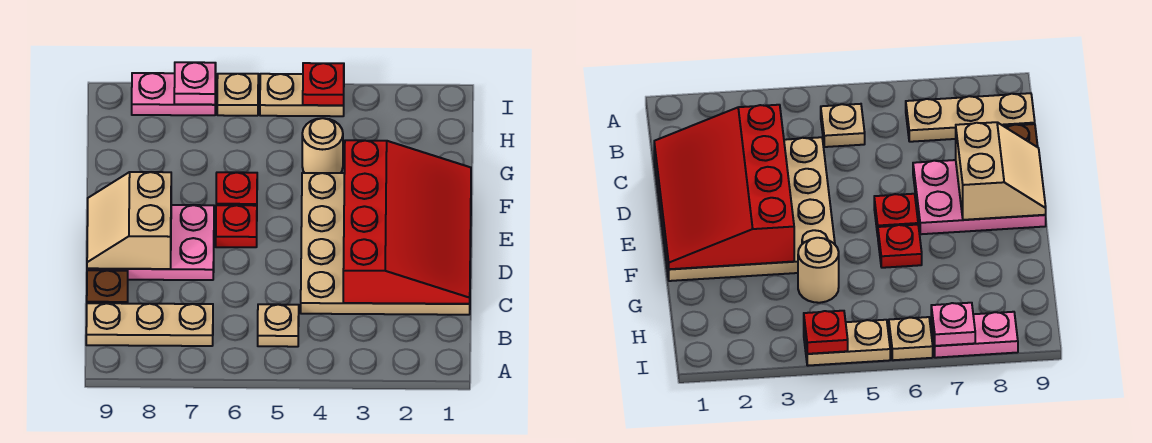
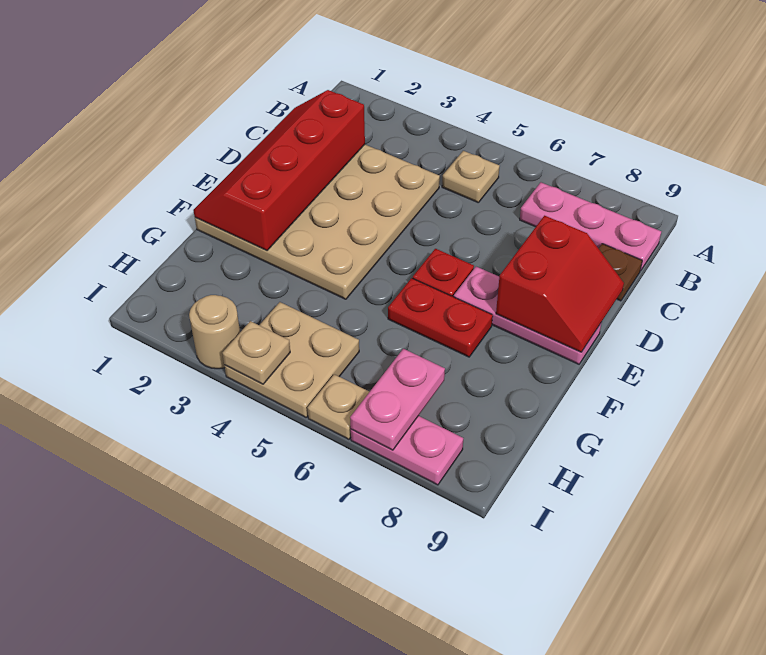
tan 1x3 plate [86,303,213,346] -> pink 1x3 plate [520,182,661,271]
red 3x4 slope [343,140,471,304] -> red 2x4 slope [193,90,365,251]
pink 2x3 plate [87,205,214,280] -> pink 1x3 plate [454,267,602,364]
tan 2x2 slope [87,172,171,269] -> red 2x2 slope [496,216,624,352]
red 1x1 plate [216,172,257,206] -> red 1x2 plate [388,278,493,357]
tan 1x1 round brick [302,118,343,173] -> tan 1x1 round brick moved to [189,295,240,369]
tan 1x2 plate [260,74,344,116] -> tan 2x2 plate [224,302,359,417]
red 1x1 plate [303,63,344,105] -> tan 1x1 plate [222,321,290,384]
pink 1x1 plate [174,62,216,105] -> pink 1x2 plate [350,349,445,450]

